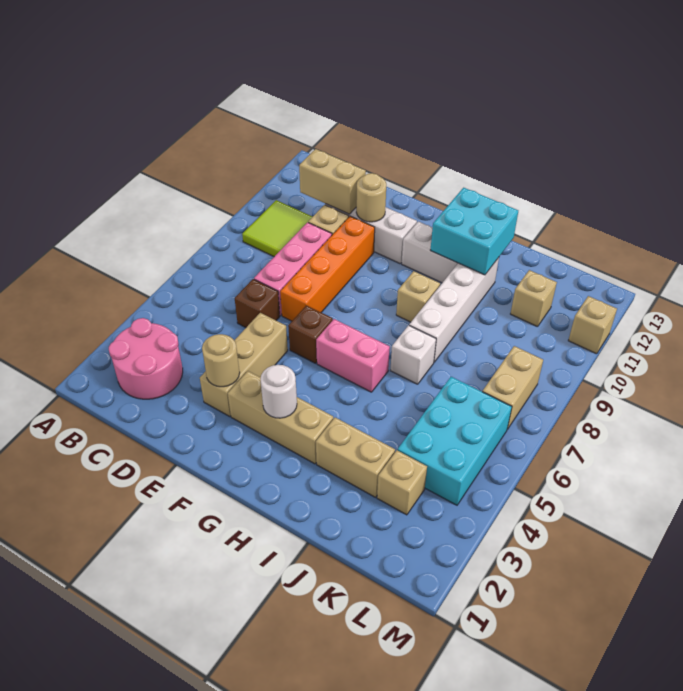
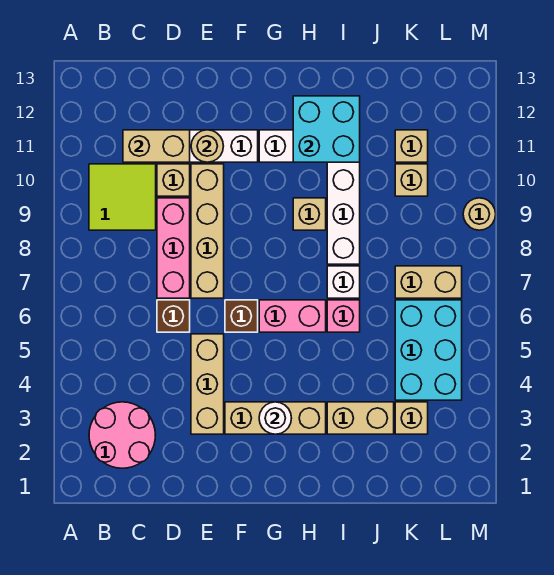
tan 1x1 round brick [202,334,240,387] -> tan 1x1 round brick moved to [463,198,496,230]
orange 1x4 brick [280,216,375,321] -> tan 1x4 brick [191,164,224,298]
none -> pink 1x1 brick [327,300,360,332]
tan 1x2 brick [482,346,543,429] -> tan 1x2 brick turned to [395,266,462,298]
tan 1x1 brick [568,296,617,354] -> tan 1x1 brick moved to [395,164,428,196]

